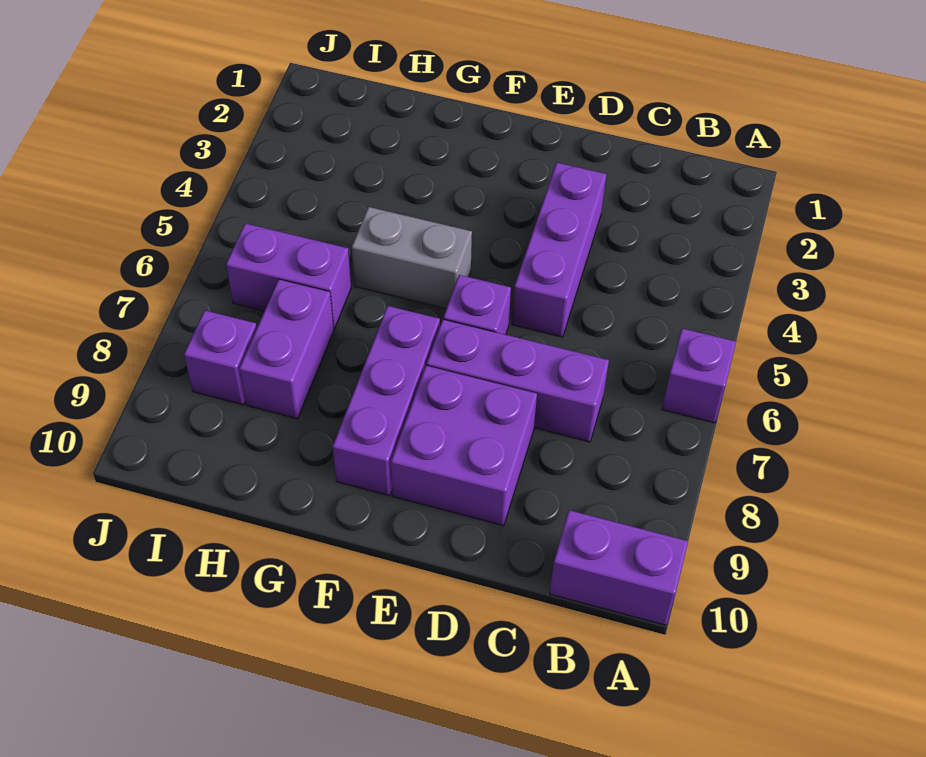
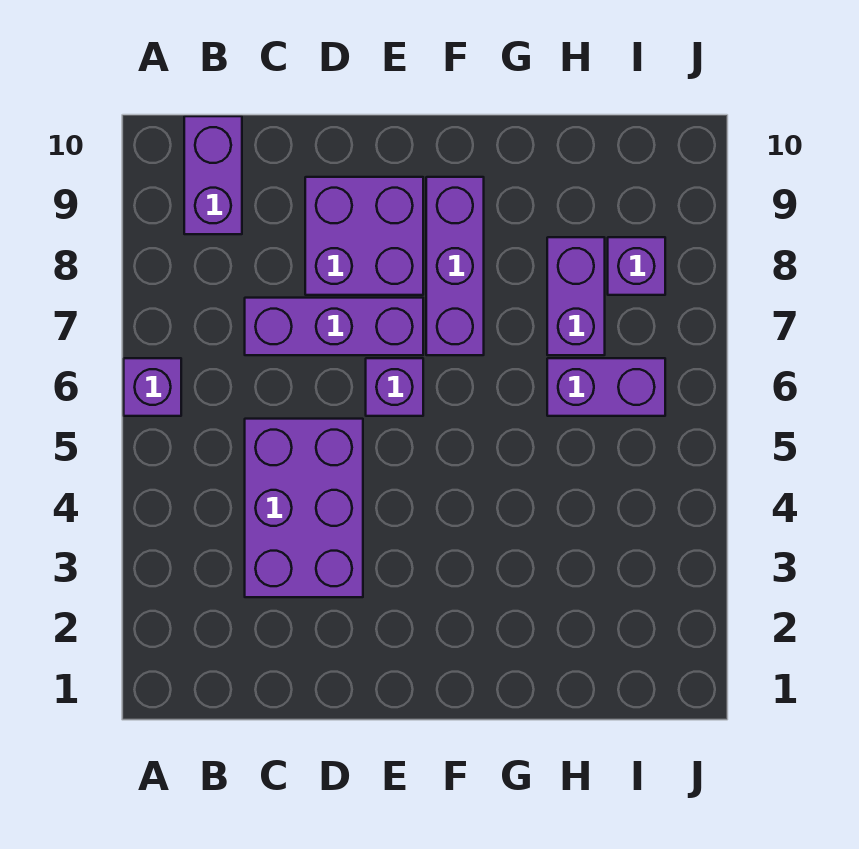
purple 1x2 brick [550,510,688,625] -> purple 1x2 brick turned to [184,116,242,234]
purple 1x3 brick [512,163,606,337] -> purple 2x3 brick [245,419,363,597]
grey 1x2 brick [352,207,472,309] -> none

